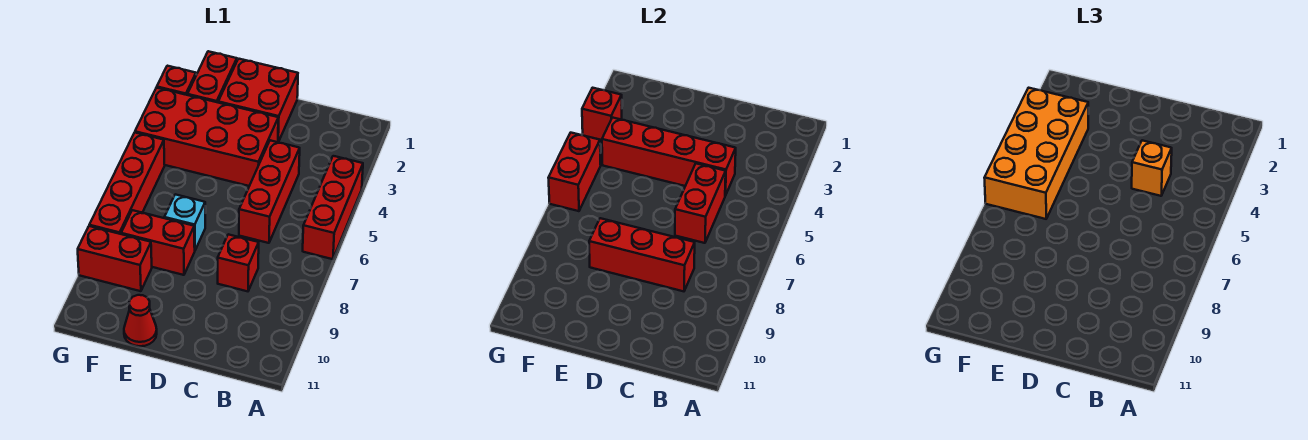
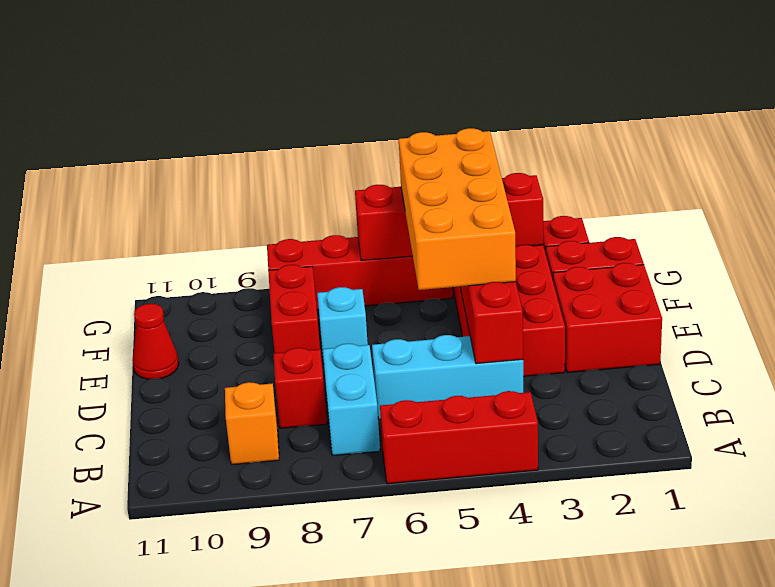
none -> cyan 1x2 brick [323,344,380,455]
red 1x3 brick [239,140,300,243] -> cyan 1x3 brick [372,335,523,420]
orange 1x1 brick [1132,140,1172,196] -> orange 1x1 brick moved to [225,382,279,465]
red 1x2 brick [675,164,726,243] -> none
red 1x3 brick [589,218,695,291] -> none
orange 2x4 brick [984,88,1088,219] -> orange 2x4 brick turned to [399,128,516,290]
red 1x2 brick [78,226,152,291] -> none

